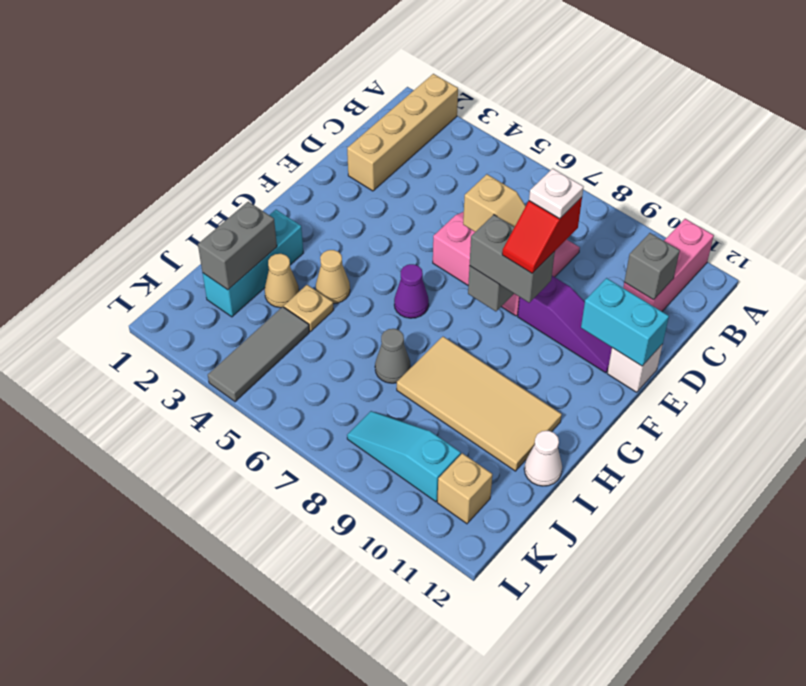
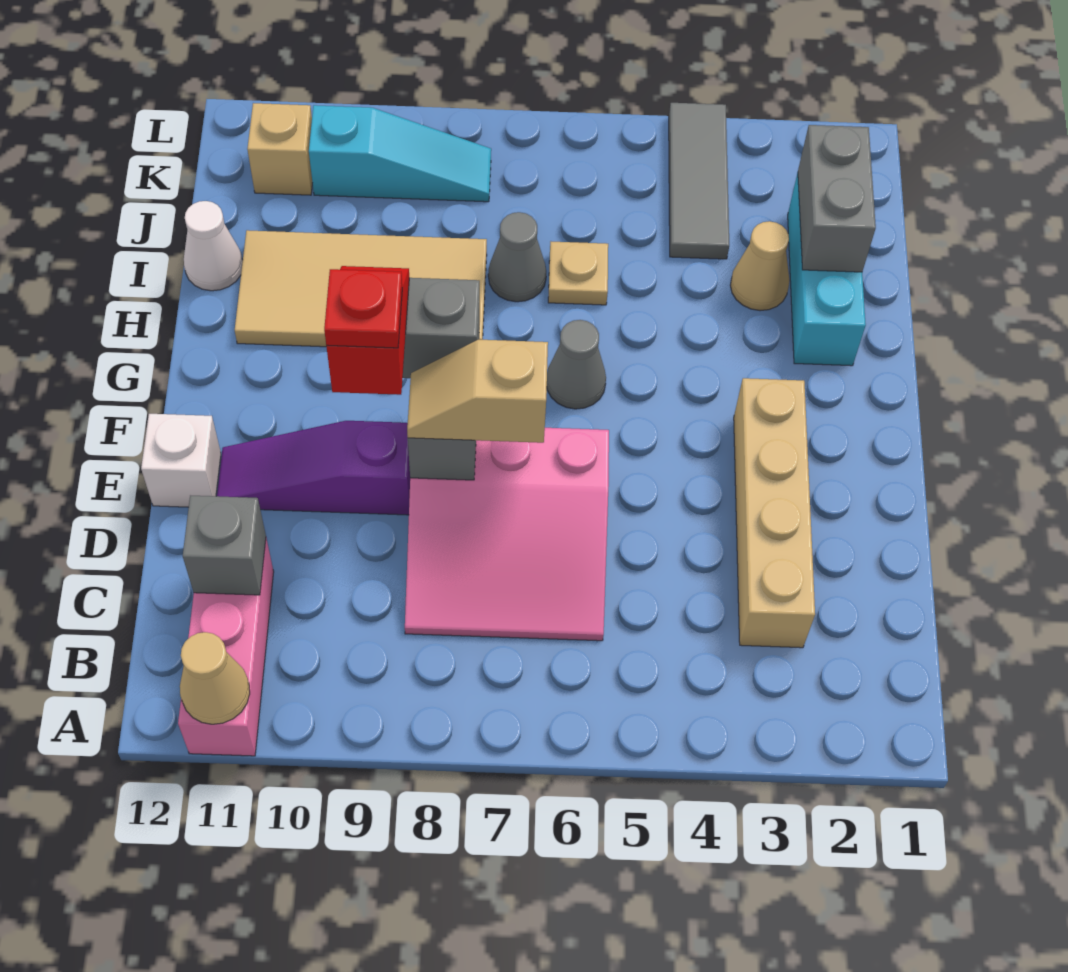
tan 1x4 brick [347,74,458,191] -> tan 1x4 brick moved to [734,378,815,648]
white 1x1 plate [529,169,584,219] -> red 1x1 plate [324,269,402,348]
cyan 1x2 brick [581,278,669,366] -> none
purple 1x1 cone [394,264,429,318] -> grey 1x1 cone [547,320,606,409]
tan 1x1 cone [316,250,350,304] -> tan 1x1 cone moved to [180,632,250,724]
tan 1x1 plate [284,285,334,331] -> tan 1x1 plate moved to [548,242,608,305]

